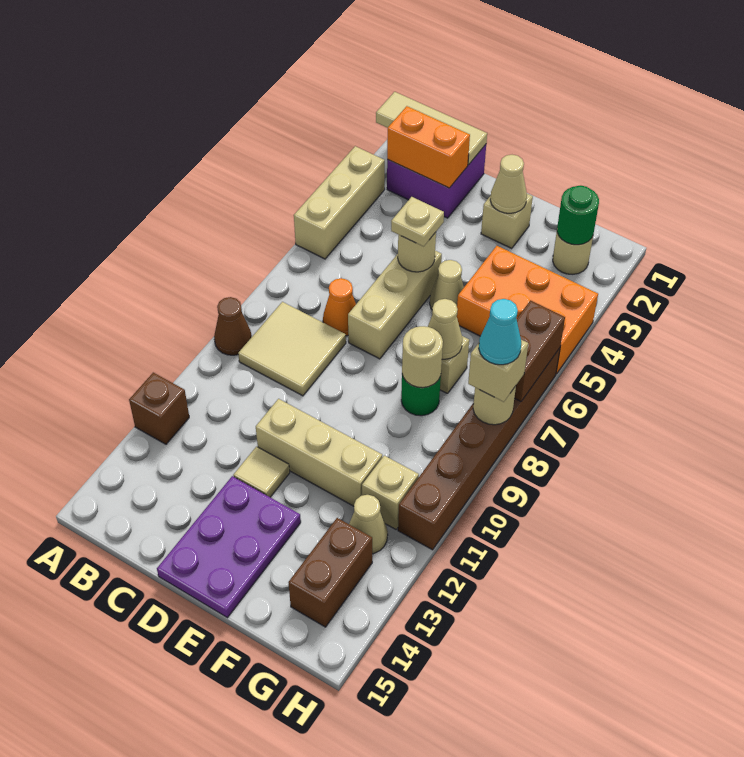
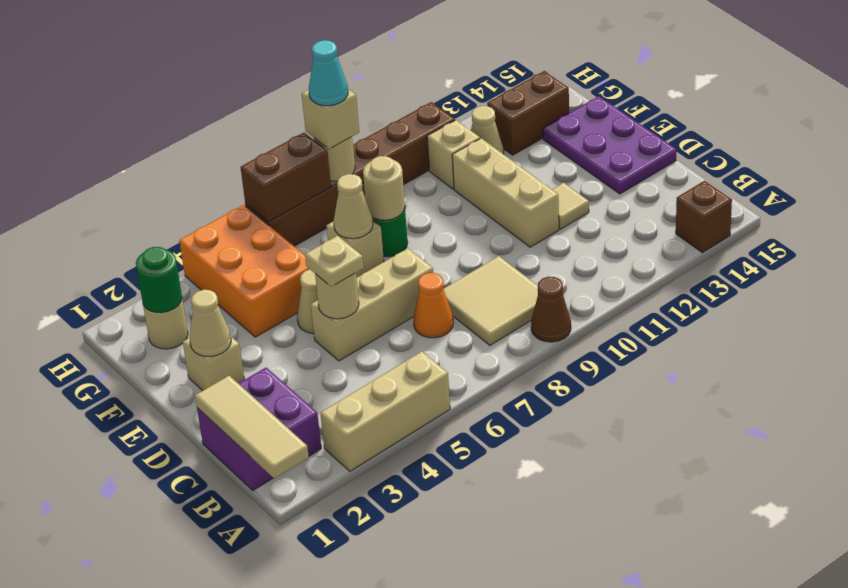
brown 1x1 brick [129,373,189,444] -> brown 1x1 brick moved to [676,181,732,253]
orange 1x2 brick [387,106,470,188] -> none
purple 2x3 plate [157,476,301,618] -> purple 2x3 plate turned to [543,96,676,194]

